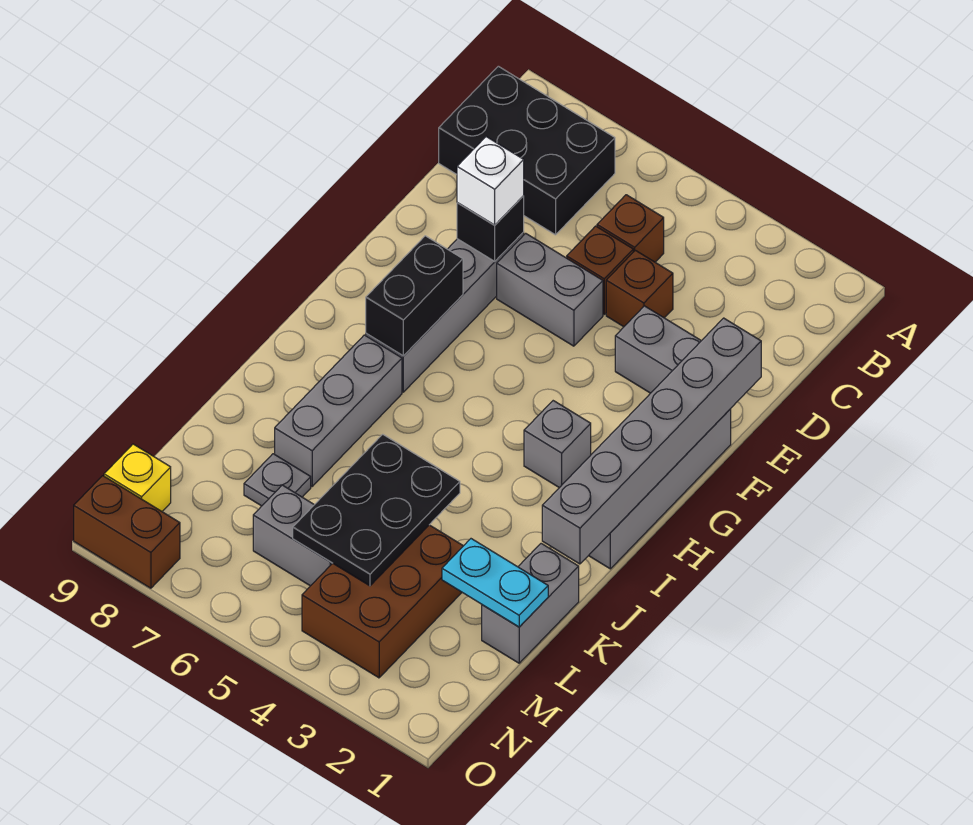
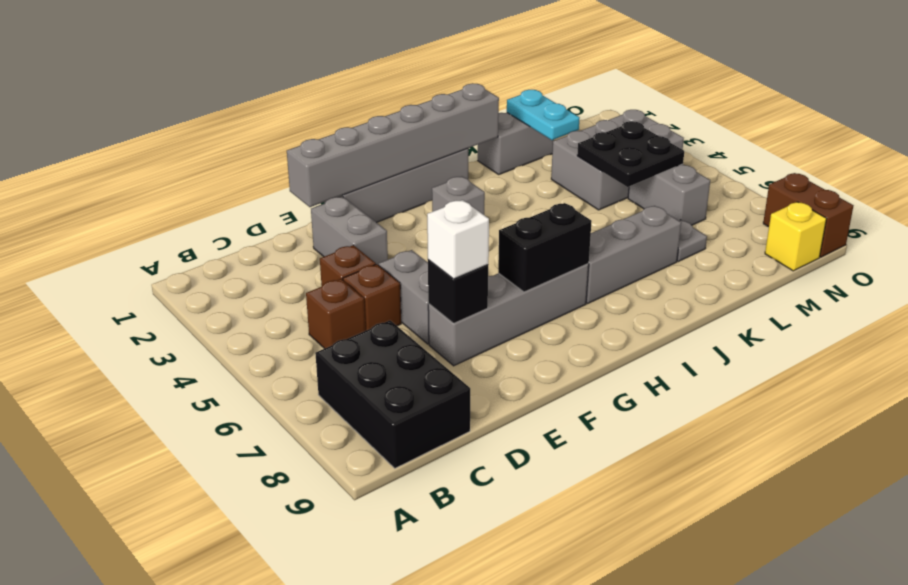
black 2x3 plate [293,434,460,586] -> black 2x2 plate [577,121,684,187]
brown 2x3 brick [302,525,463,678] -> grey 2x3 brick [551,110,684,210]

